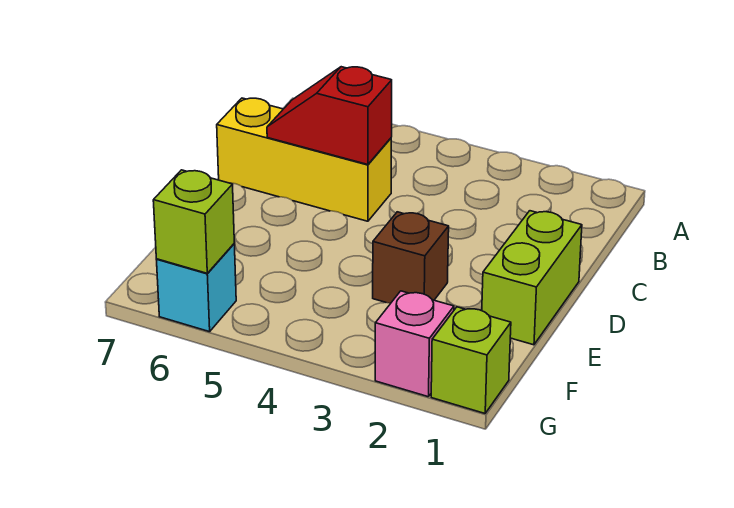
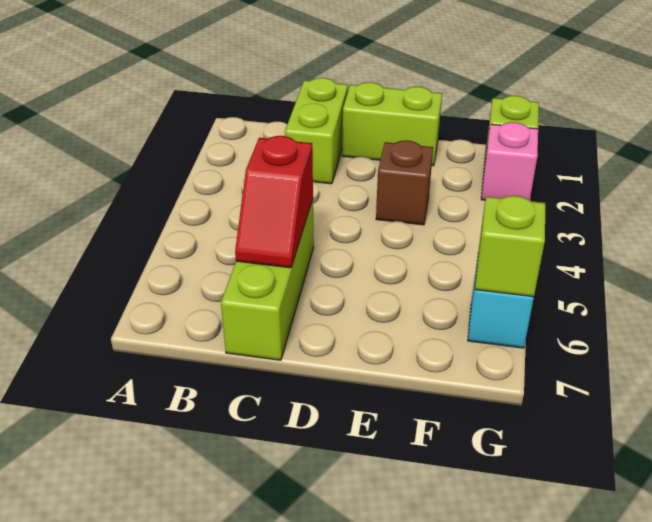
none -> lime 1x2 brick [285,78,348,184]
yellow 1x3 brick [217,98,391,221] -> lime 1x3 brick [221,199,314,360]

